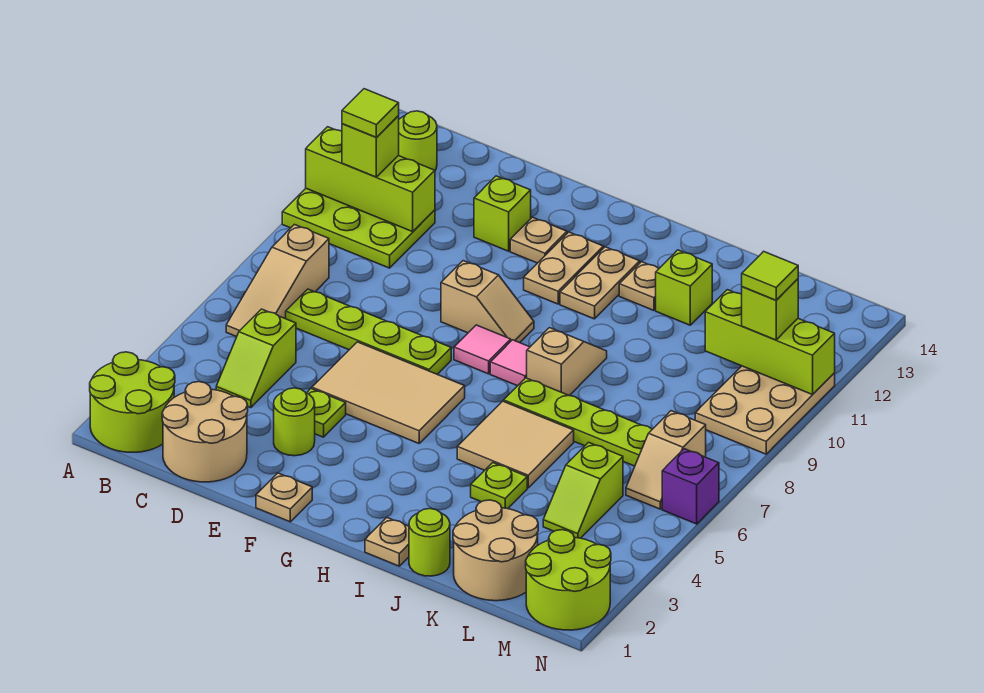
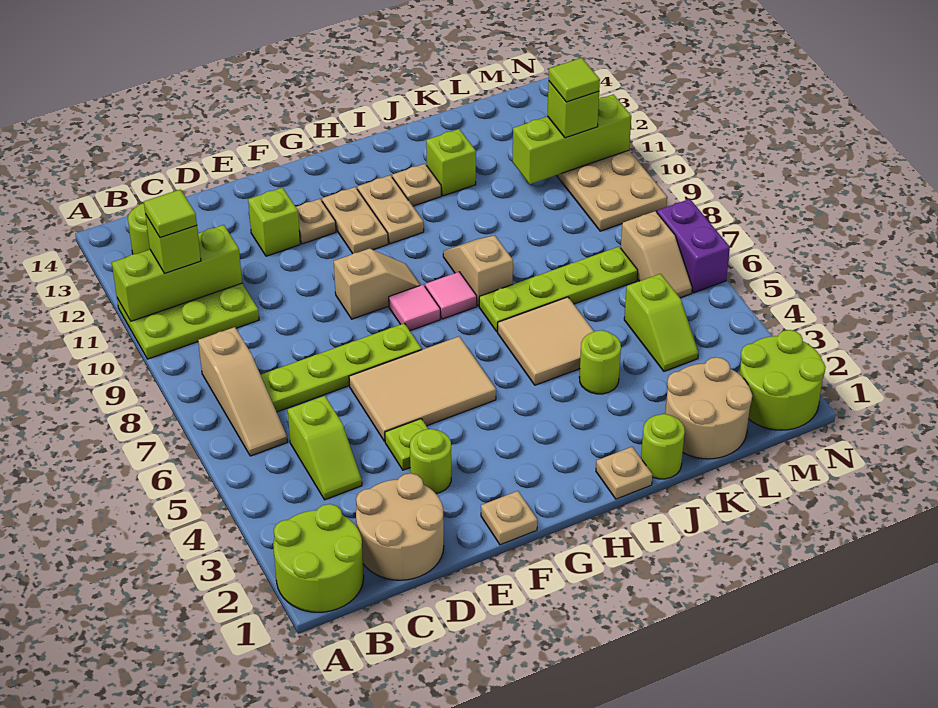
lime 1x1 plate [471,463,527,509] -> lime 1x1 round brick [579,330,621,394]
purple 1x1 brick [662,449,719,524] -> purple 1x2 brick [657,199,730,293]

